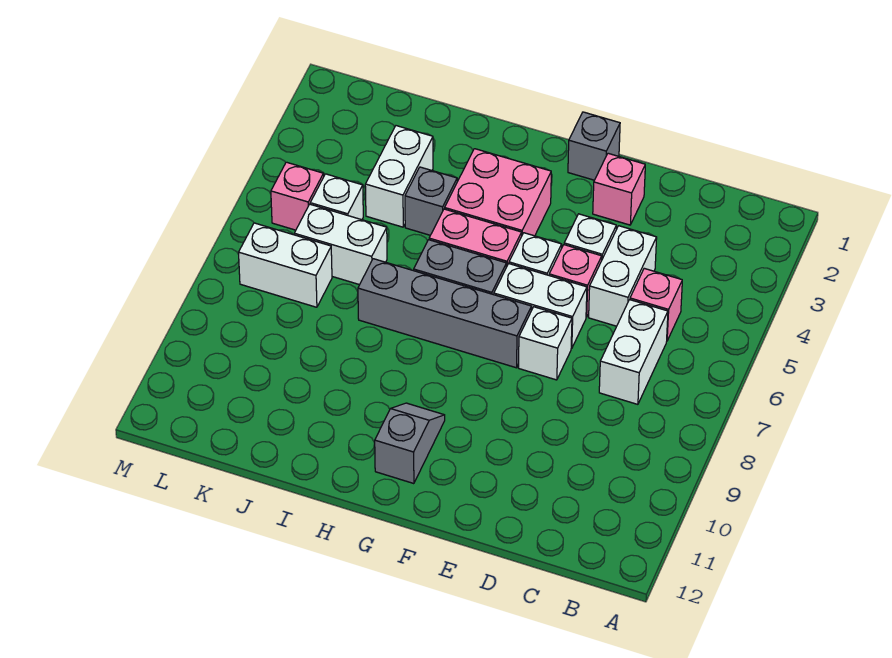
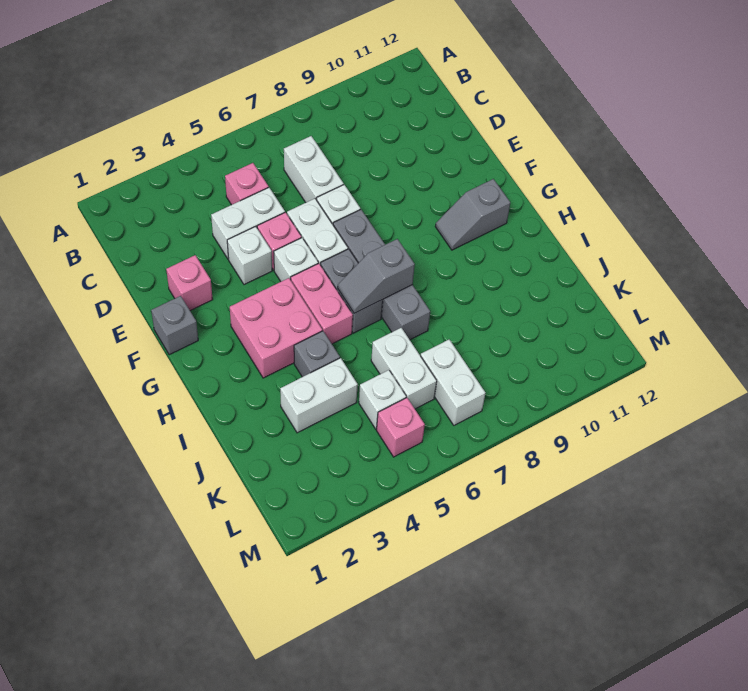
white 1x2 brick [599,300,668,404] -> white 1x2 brick turned to [284,136,344,202]
none -> grey 1x2 slope [338,239,415,313]

